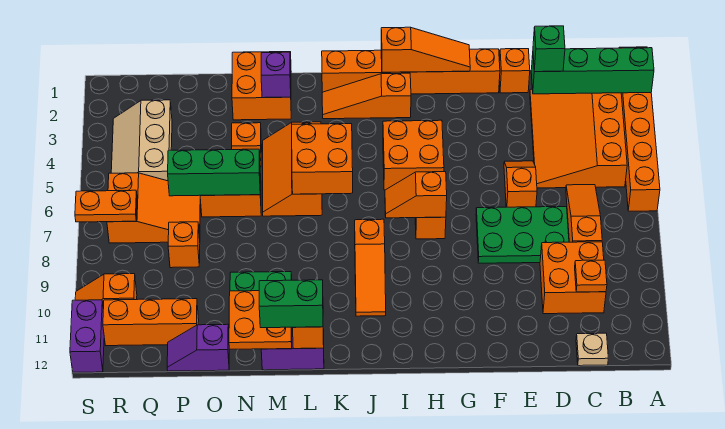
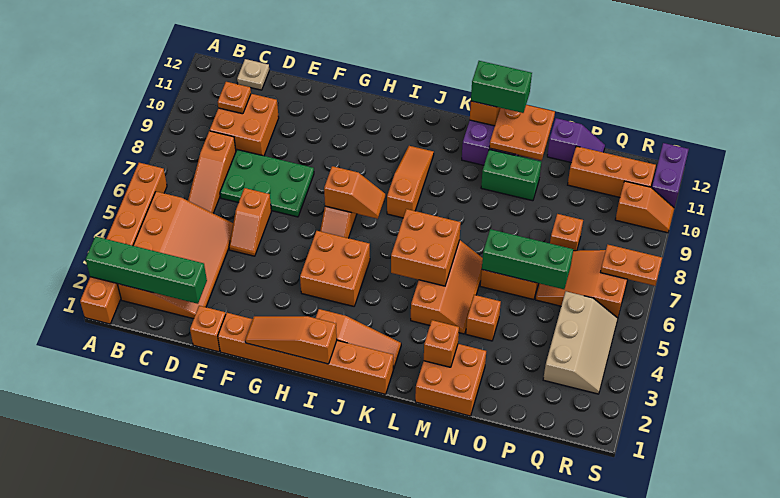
green 1x1 brick [533,26,565,72] -> none
purple 1x1 brick [261,52,291,98] -> orange 1x1 brick [424,320,459,367]

